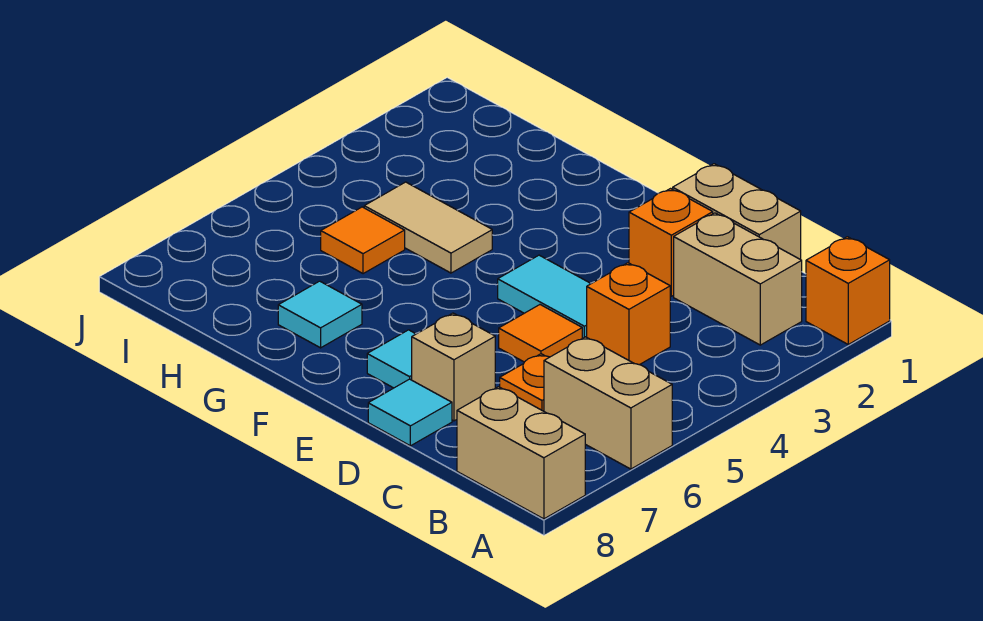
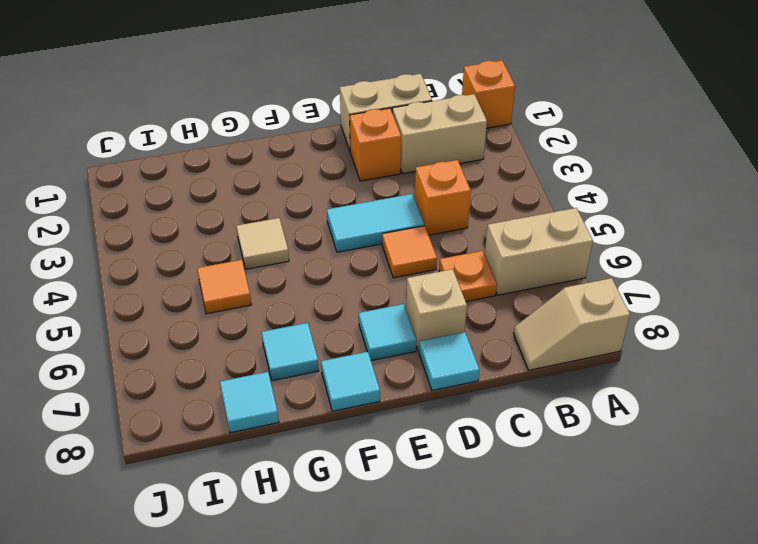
tan 1x2 brick [457,387,585,519] -> tan 1x2 slope [514,278,630,370]
none -> cyan 1x1 tile [321,352,380,411]
tan 1x2 tile [364,182,492,273] -> tan 1x1 tile [236,218,289,269]
none -> cyan 1x1 tile [220,372,279,433]

